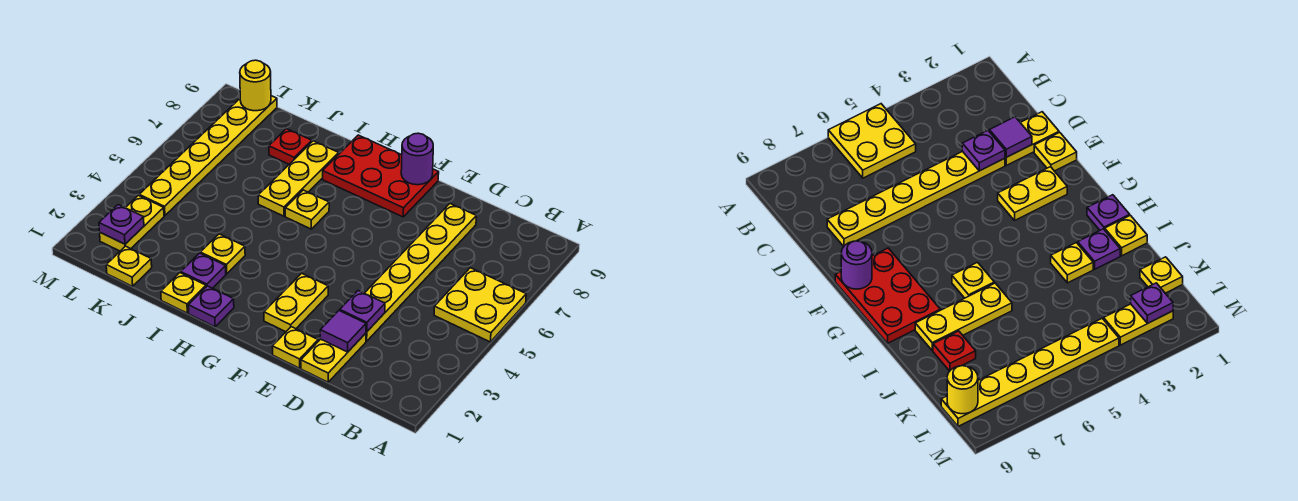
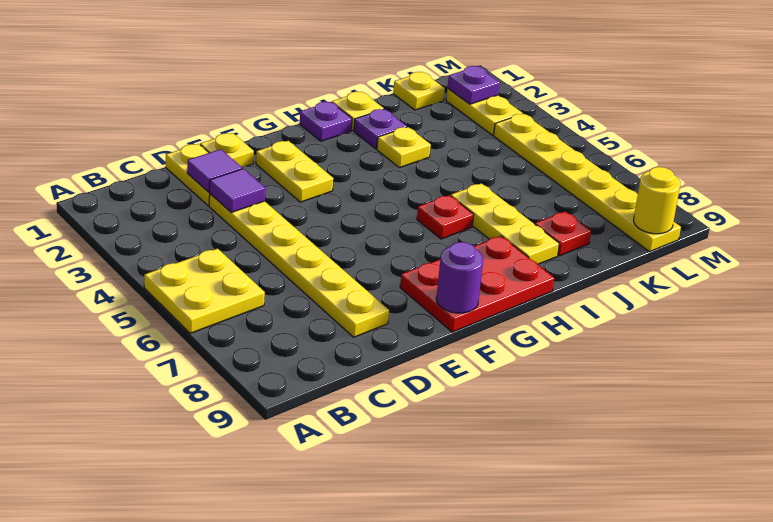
purple 1x1 plate [340,291,385,332] -> purple 1x1 tile [210,169,265,212]
yellow 1x1 plate [285,190,329,229] -> red 1x1 plate [417,195,474,239]

